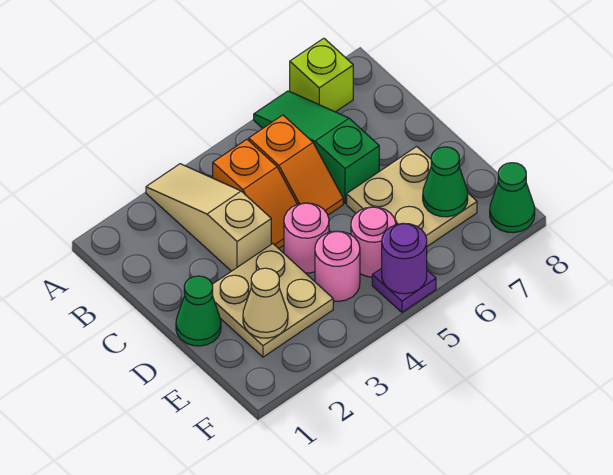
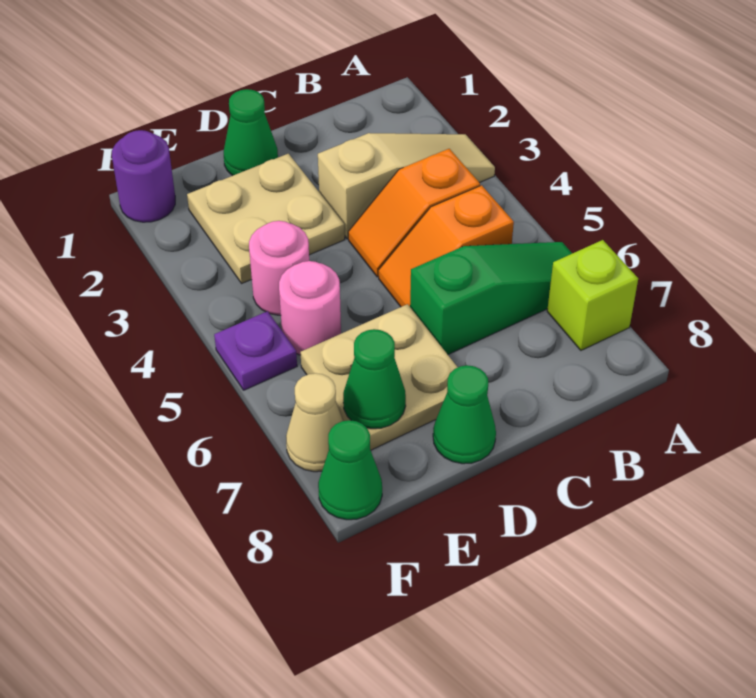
pink 1x1 round brick [284,203,329,273] -> none
none -> green 1x1 cone [433,365,496,464]
tan 1x1 cone [243,268,288,338] -> tan 1x1 cone moved to [286,373,343,472]
purple 1x1 round brick [382,223,427,294] -> purple 1x1 round brick moved to [112,130,175,222]

